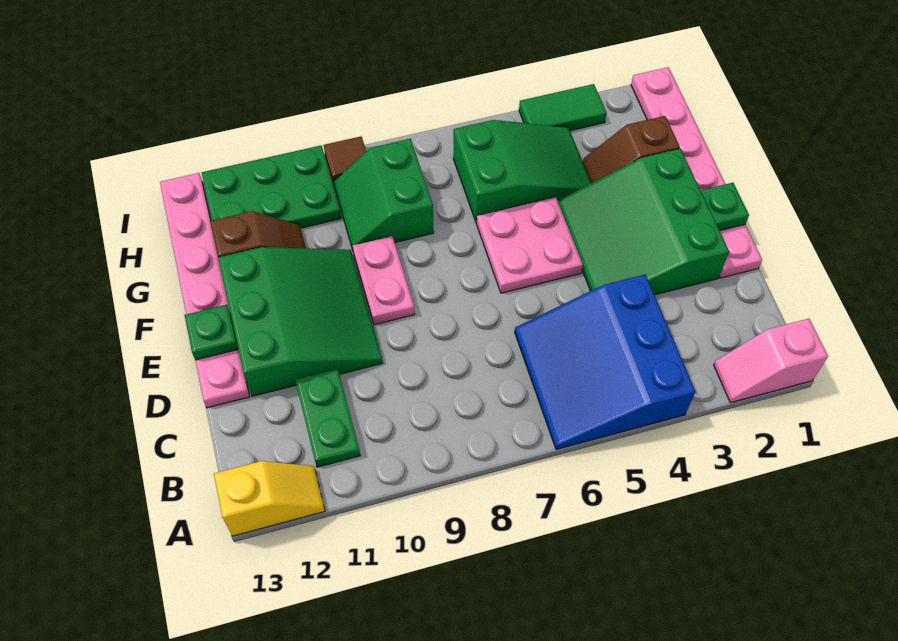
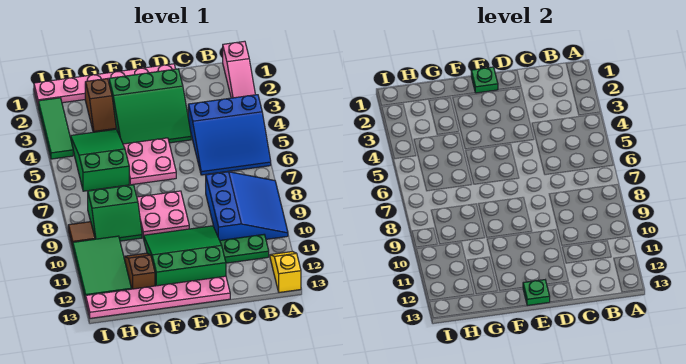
pink 1x2 slope [714,319,828,403] -> pink 1x3 slope [223,41,255,98]
none -> blue 3x3 slope [206,172,288,240]
pink 1x2 plate [353,236,415,325] -> pink 2x2 plate [137,191,189,236]
green 2x3 plate [202,146,341,228] -> green 2x3 tile [73,236,132,300]
green 1x2 tile [519,84,607,131] -> green 1x3 tile [38,98,73,159]

